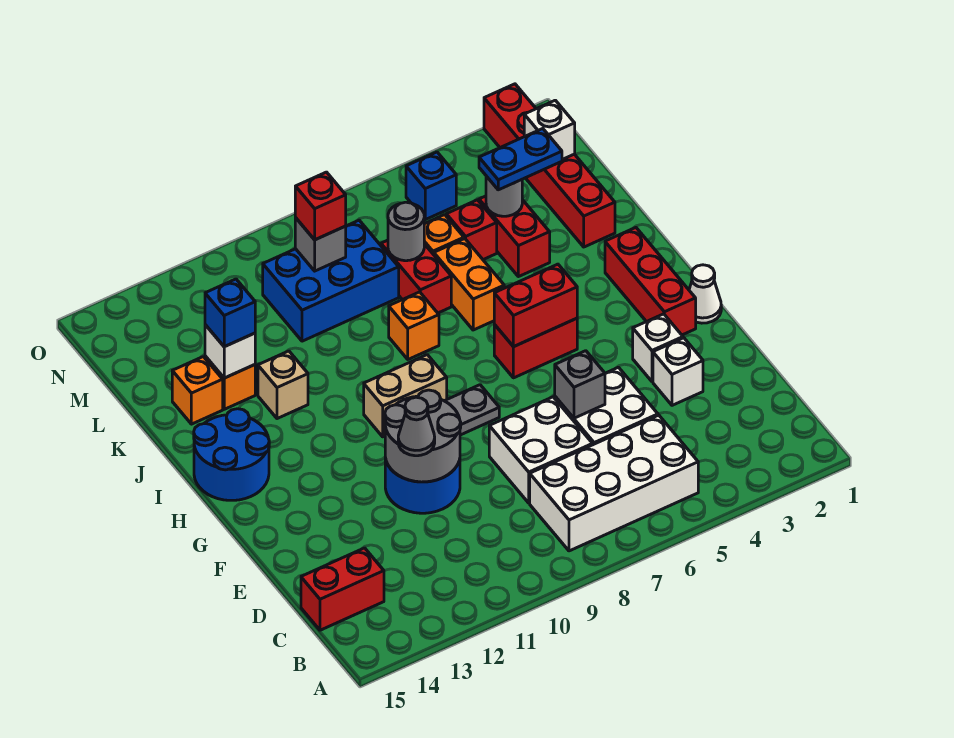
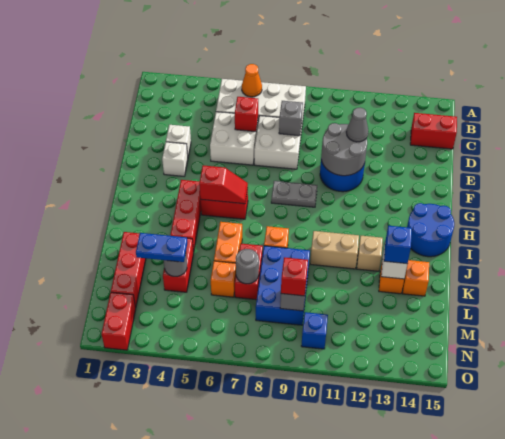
none -> orange 1x1 cone [242,64,262,97]
grey 1x1 brick [555,351,605,418] -> grey 1x1 brick moved to [279,101,303,136]
white 1x1 cone [689,265,721,323] -> none
red 1x3 brick [605,228,696,335] -> red 1x3 brick moved to [170,180,201,252]
red 1x2 brick [494,264,577,347] -> red 1x2 slope [199,165,248,204]
tan 1x2 brick [364,355,447,437] -> tan 1x2 brick moved to [310,231,359,269]
red 1x1 brick [446,200,497,260] -> red 1x1 brick moved to [235,97,258,132]
blue 2x3 brick [263,220,399,341] -> blue 2x3 brick turned to [256,246,310,325]
white 1x1 brick [524,100,575,159] -> none
blue 1x1 brick [406,152,456,220] -> blue 1x1 brick moved to [301,312,328,349]

